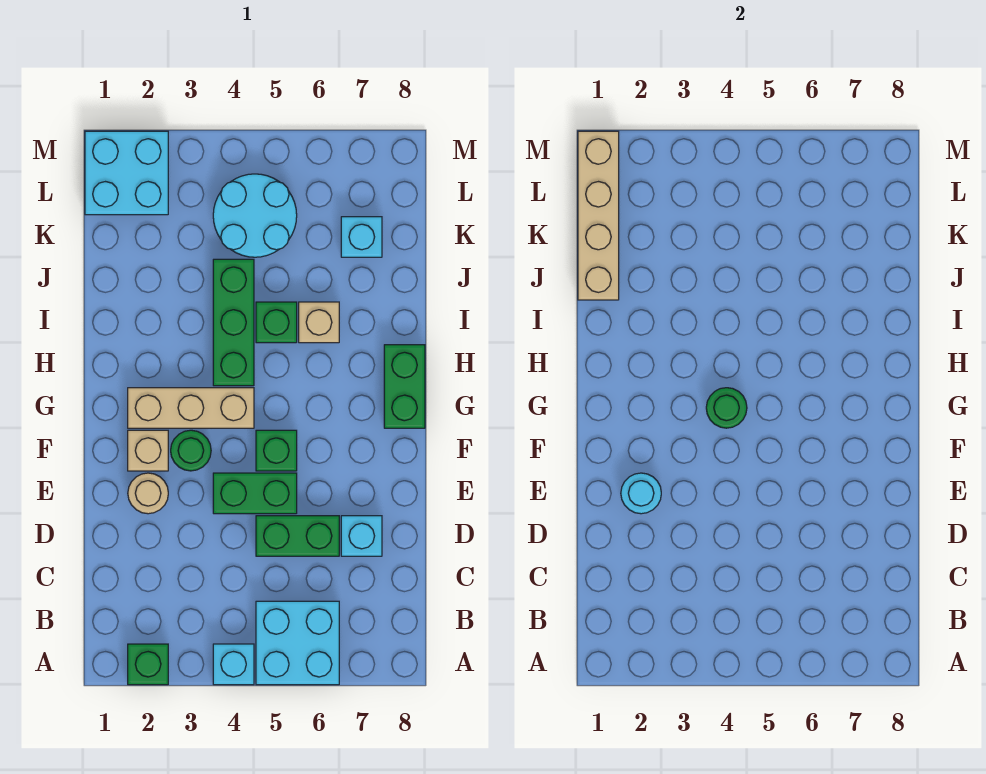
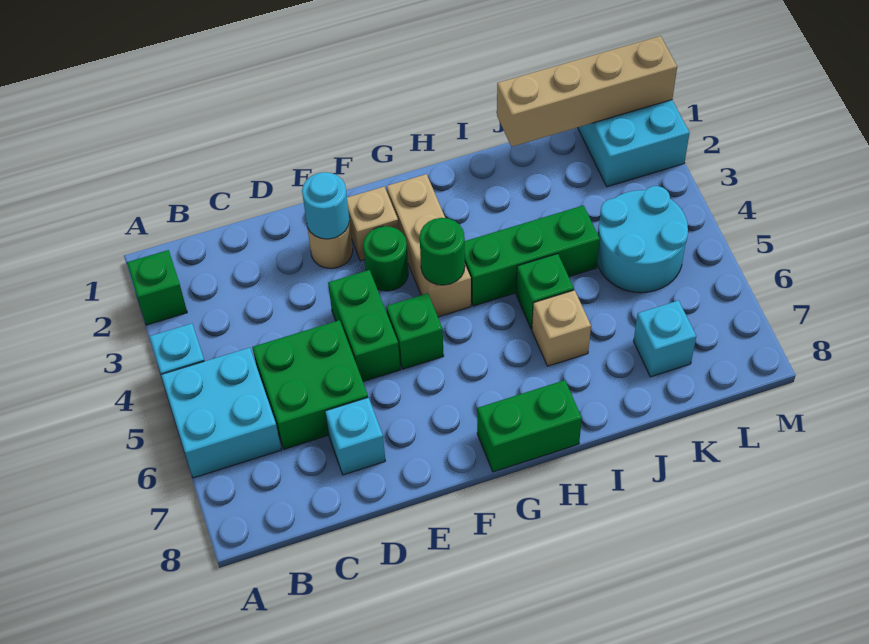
green 1x2 brick [256,516,339,556] -> green 2x2 brick [252,320,368,449]

